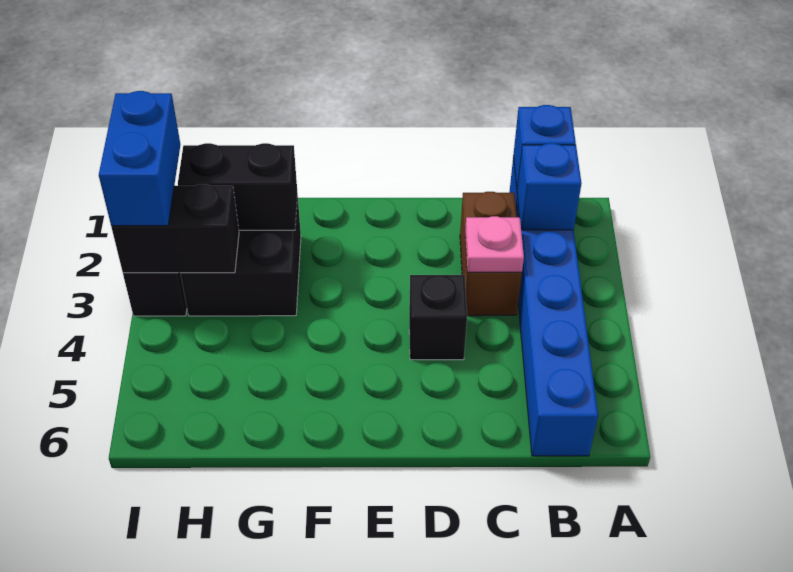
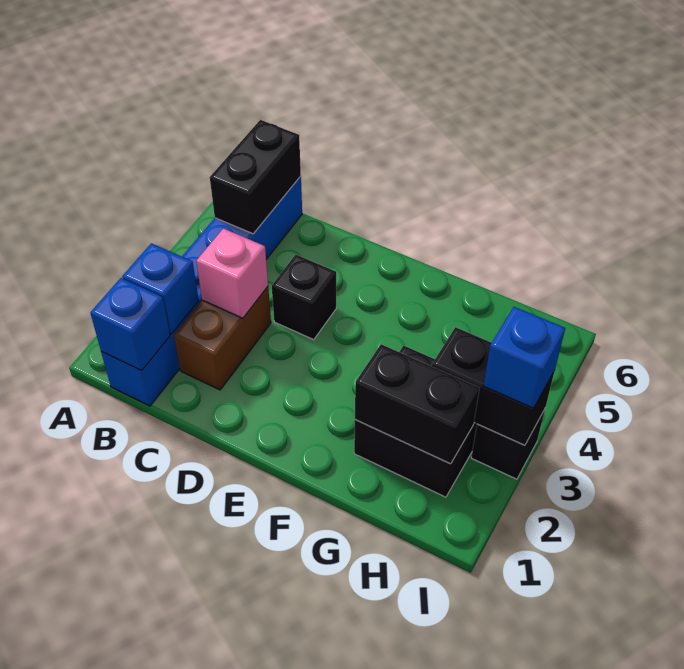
none -> black 1x2 brick [210,120,301,234]
pink 1x1 plate [465,216,524,272] -> pink 1x1 brick [196,228,268,318]
blue 1x2 brick [99,91,180,226] -> blue 1x1 brick [484,307,565,408]

